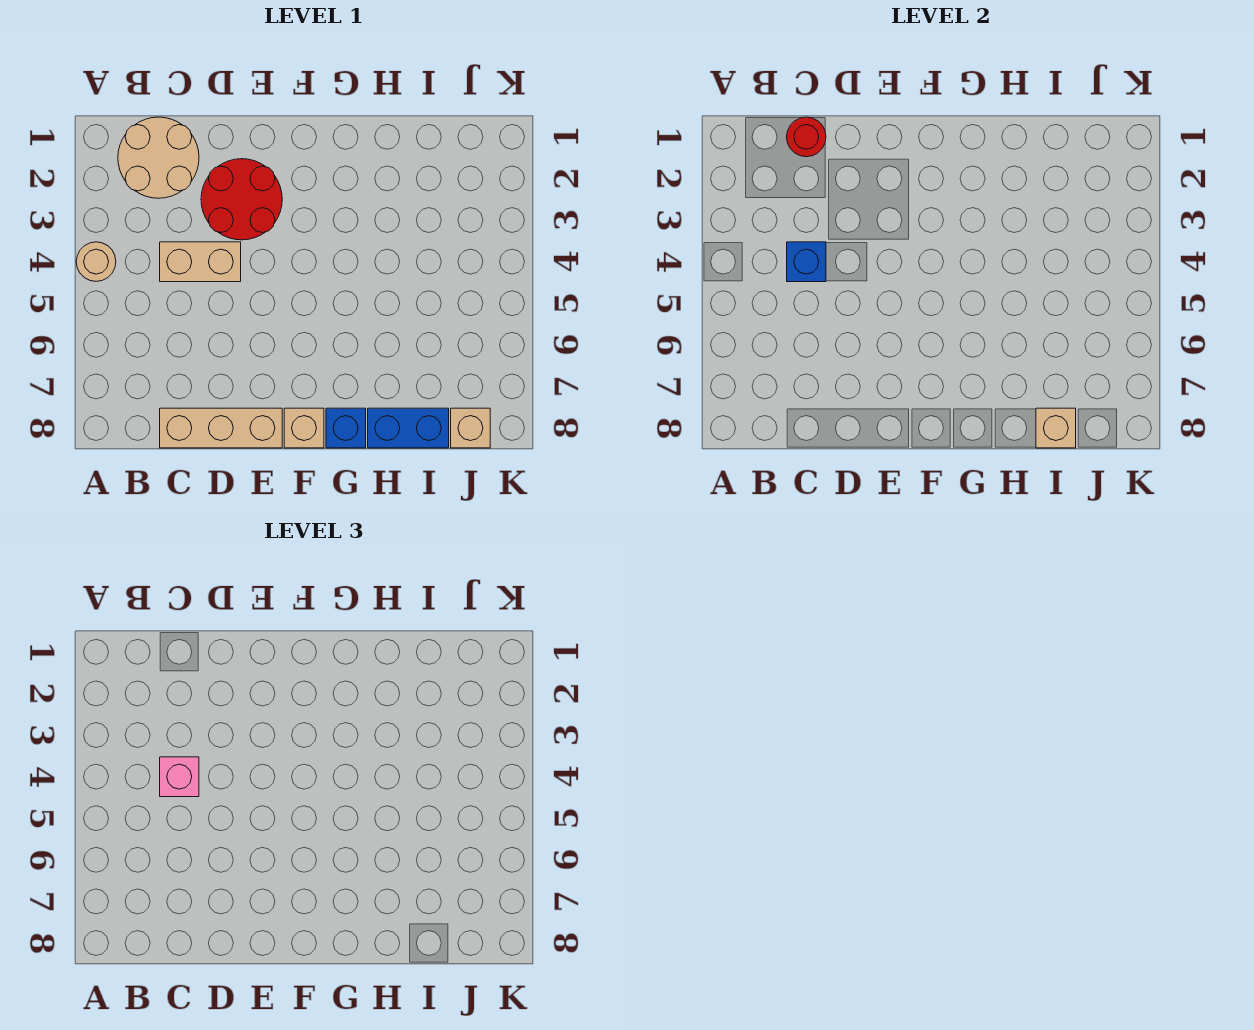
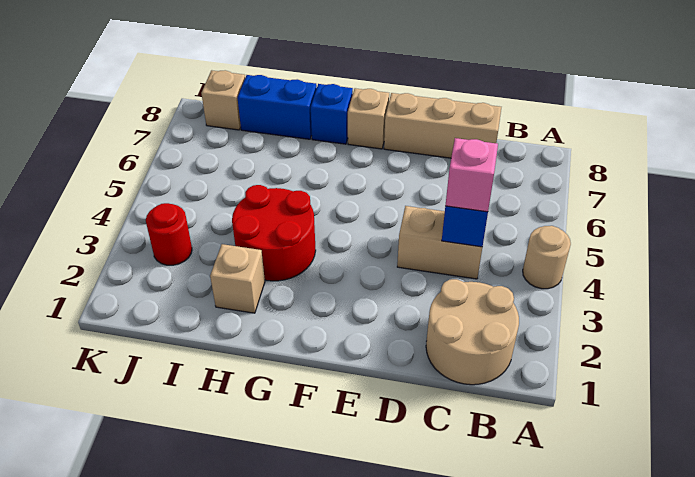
red 1x1 round brick [787,117,826,157] -> red 1x1 round brick moved to [146,203,192,265]
red 2x2 round brick [201,159,282,240] -> red 2x2 round brick moved to [232,185,316,281]
tan 1x1 brick [1036,408,1076,448] -> tan 1x1 brick moved to [210,244,265,313]

